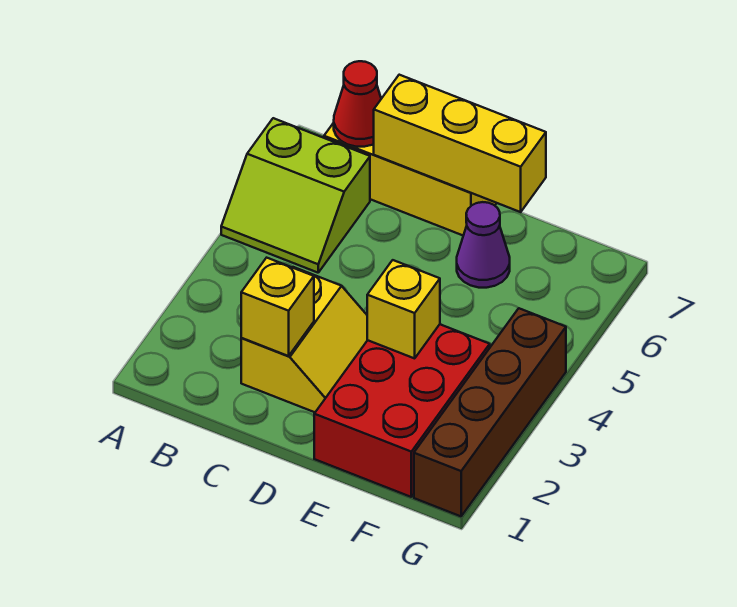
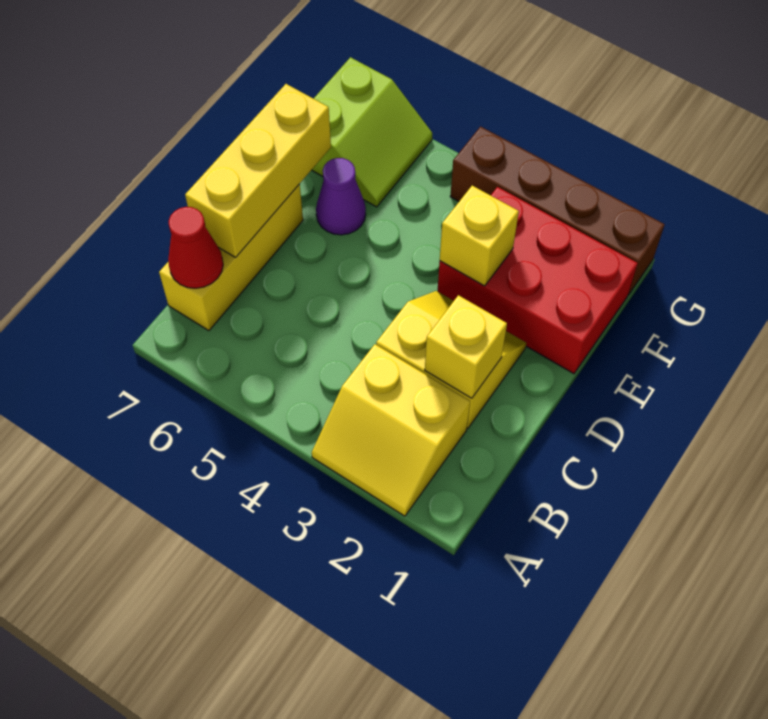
none -> yellow 2x2 slope [312,344,470,516]
lime 2x2 slope [221,118,370,273] -> lime 2x2 slope moved to [312,57,432,207]

